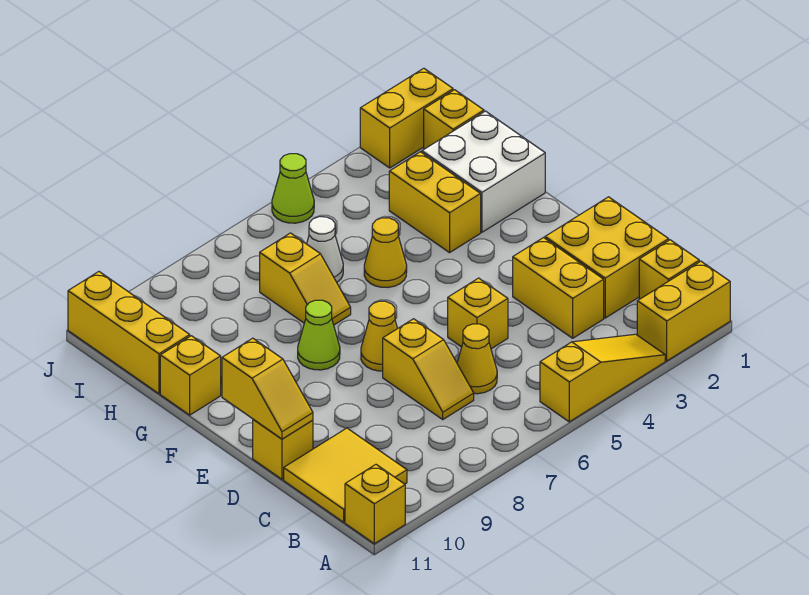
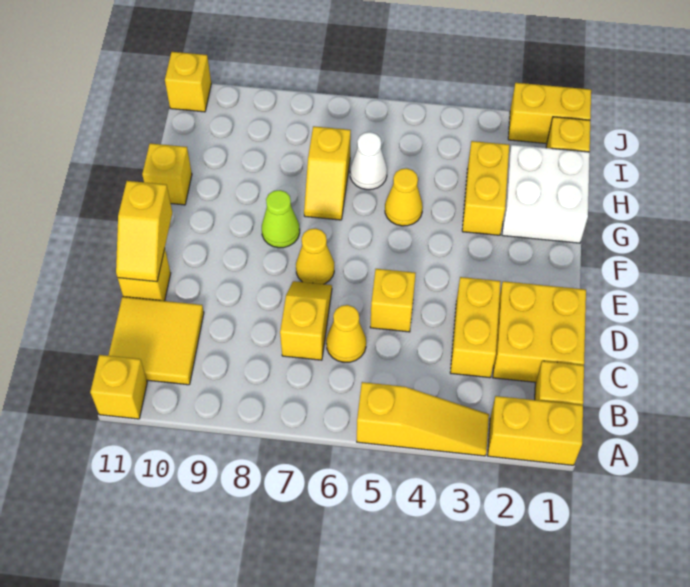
yellow 1x2 slope [383,319,474,419] -> yellow 1x2 slope turned to [280,281,332,360]
yellow 1x3 brick [68,272,190,394] -> yellow 1x1 brick [165,52,211,112]
lime 1x1 cone [272,154,314,223] -> none

